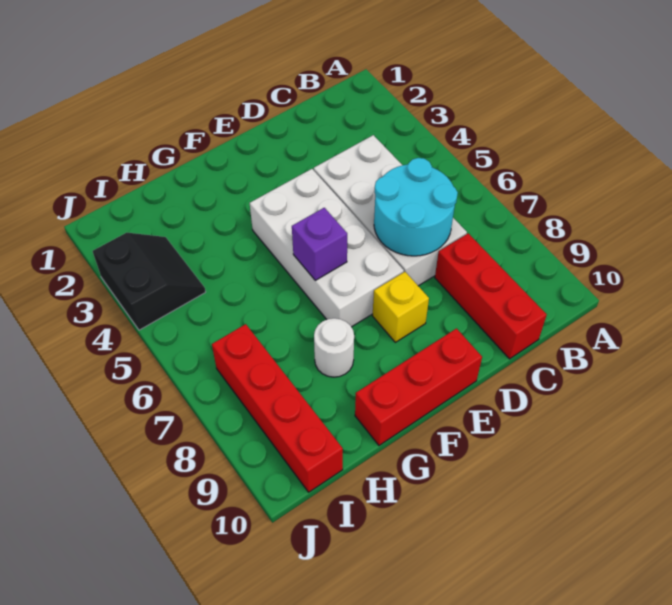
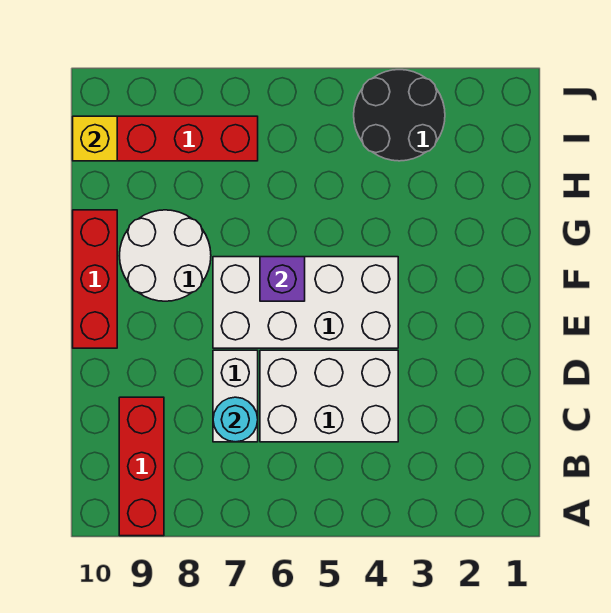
cyan 2x2 round brick [374,158,458,256] -> cyan 1x1 round brick [213,397,258,442]
red 1x3 brick [435,233,547,359] -> red 1x3 brick turned to [119,397,164,536]
yellow 1x1 brick [373,272,429,342] -> yellow 1x1 brick moved to [73,116,117,161]
white 1x1 round brick [314,318,354,377] -> white 2x2 round brick [120,210,211,301]
black 2x2 slope [93,233,206,330] -> black 2x2 round brick [354,70,445,161]

